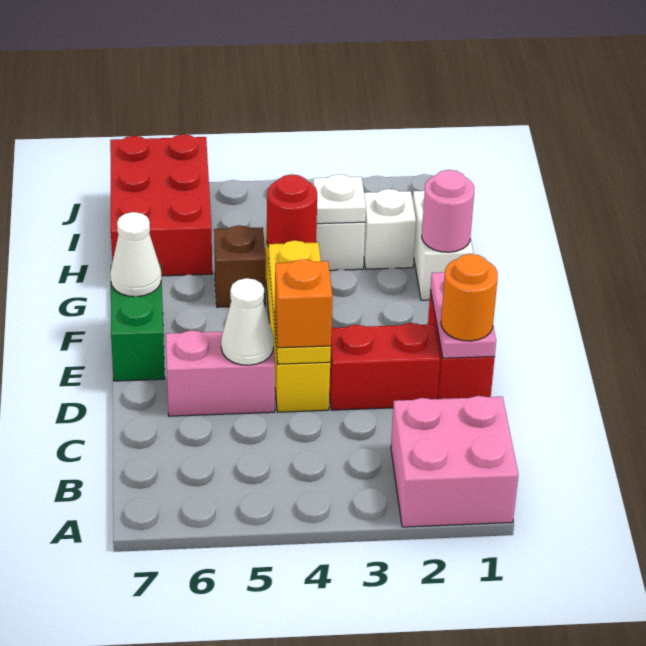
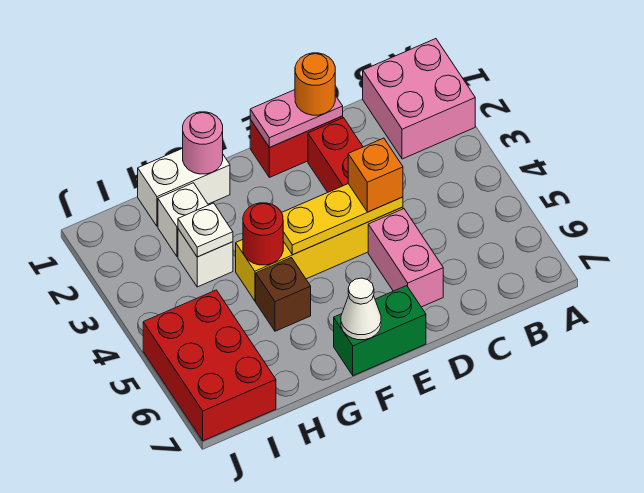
white 1x1 cone [221,278,274,365] -> none
red 2x3 brick [110,134,212,276] -> red 2x3 brick turned to [143,290,276,441]

